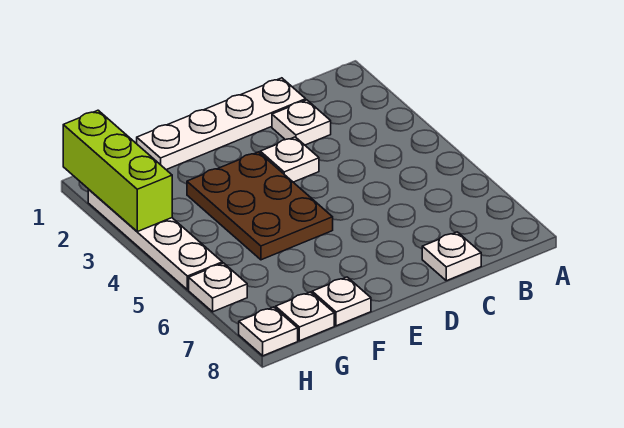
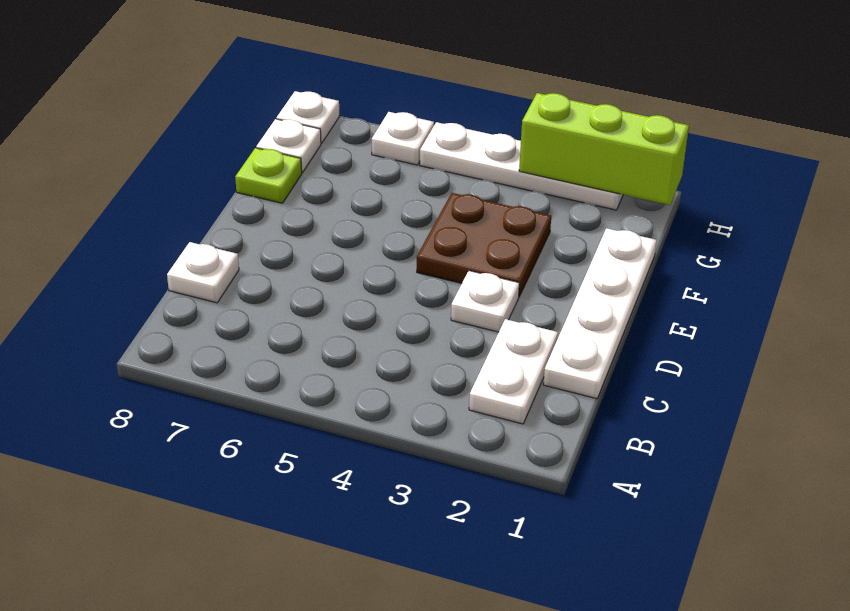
white 1x1 plate [272,100,331,145] -> white 1x2 plate [469,319,558,424]
brown 2x3 plate [187,152,333,260] -> brown 2x2 plate [417,193,551,296]
white 1x1 plate [312,277,371,326] -> lime 1x1 plate [235,148,302,203]

